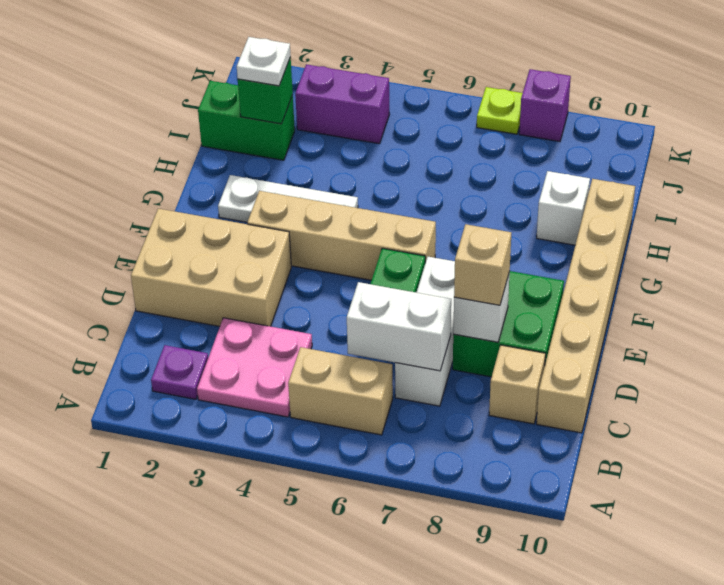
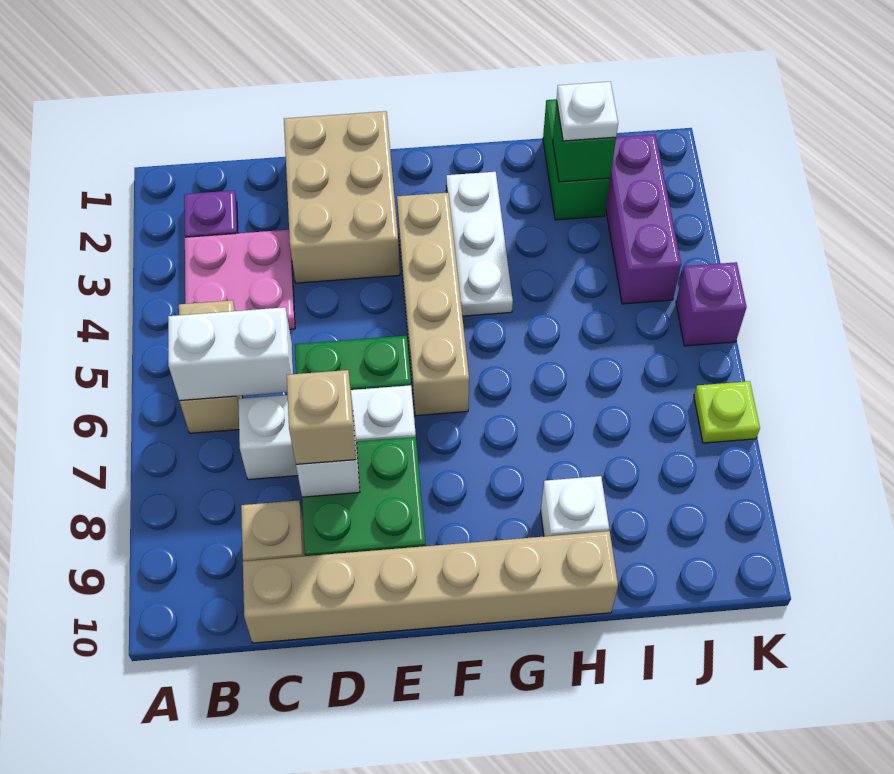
white 1x2 brick [347,282,451,371] -> white 1x2 brick turned to [168,307,293,401]
purple 1x2 brick [295,64,389,144] -> purple 1x3 brick [606,134,681,304]
purple 1x1 brick [519,69,571,142] -> purple 1x1 brick moved to [676,262,747,346]

